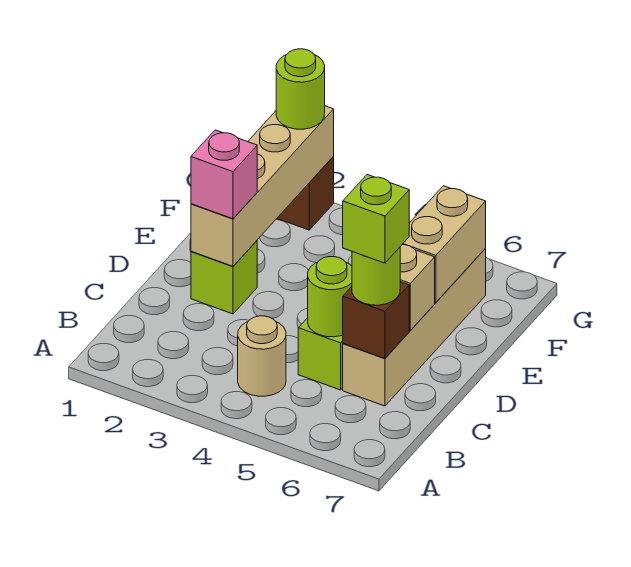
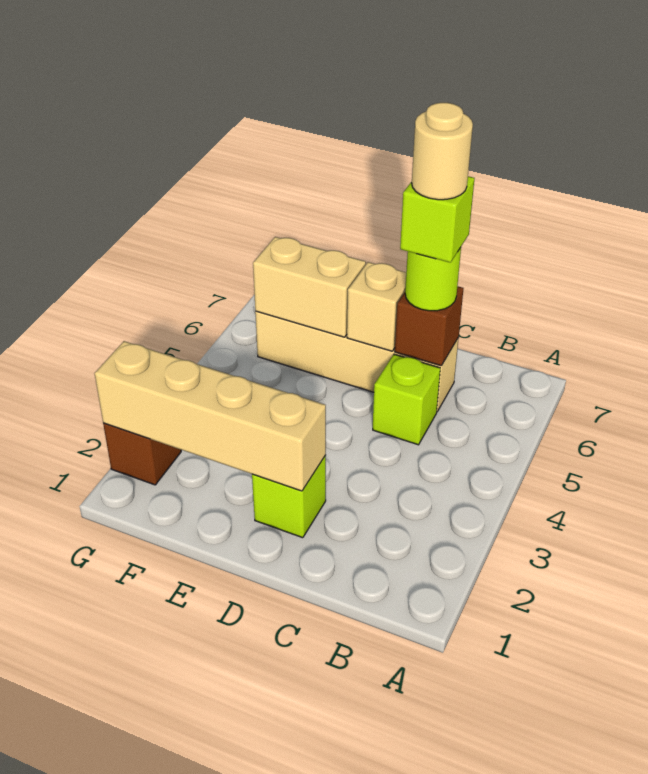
tan 1x1 round brick [238,316,286,396] -> tan 1x1 round brick moved to [412,103,473,200]
lime 1x1 round brick [308,257,352,337] -> none
pink 1x1 brick [191,130,257,219] -> none
lime 1x1 round brick [276,49,325,129] -> none

